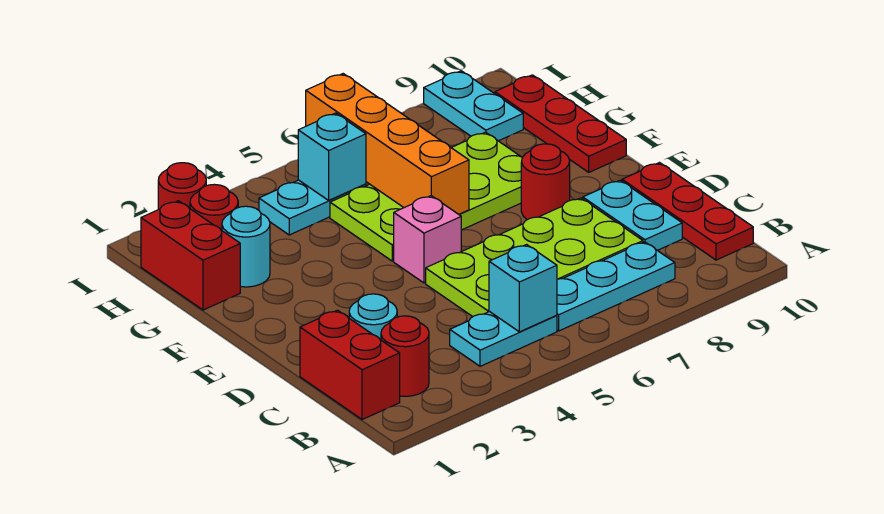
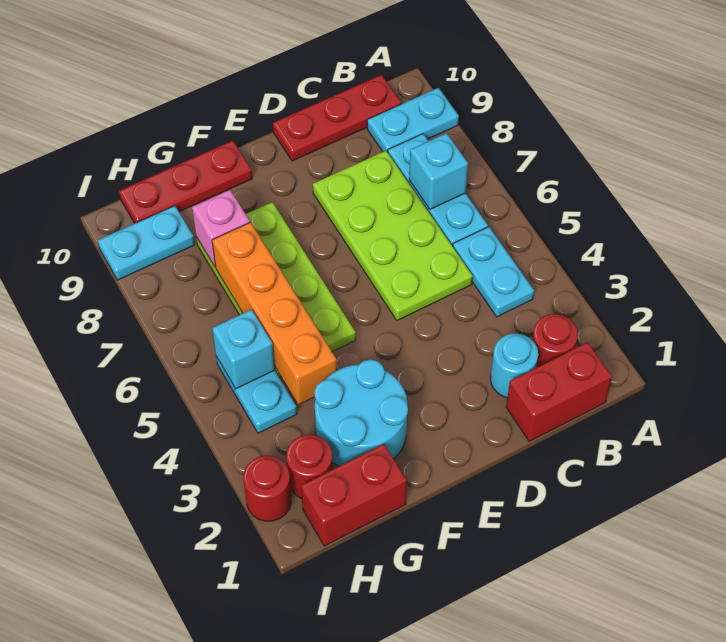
cyan 1x1 brick [489,245,557,332] -> cyan 1x1 brick moved to [409,133,468,209]
cyan 1x2 plate [583,180,682,250] -> cyan 1x2 plate moved to [367,88,459,152]
pink 1x1 brick [394,196,461,283] -> pink 1x1 brick moved to [192,190,250,267]
red 1x1 round brick [521,144,570,220] -> none
orange 1x4 brick [306,74,469,214] -> orange 1x4 brick turned to [212,222,337,405]
cyan 1x1 round brick [222,206,270,287] -> cyan 2x2 round brick [314,359,408,466]

